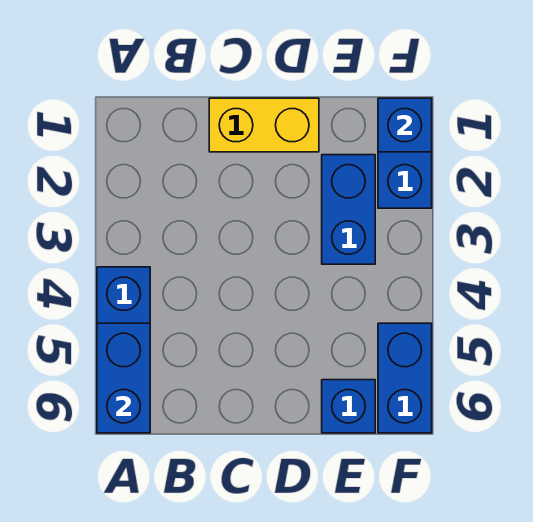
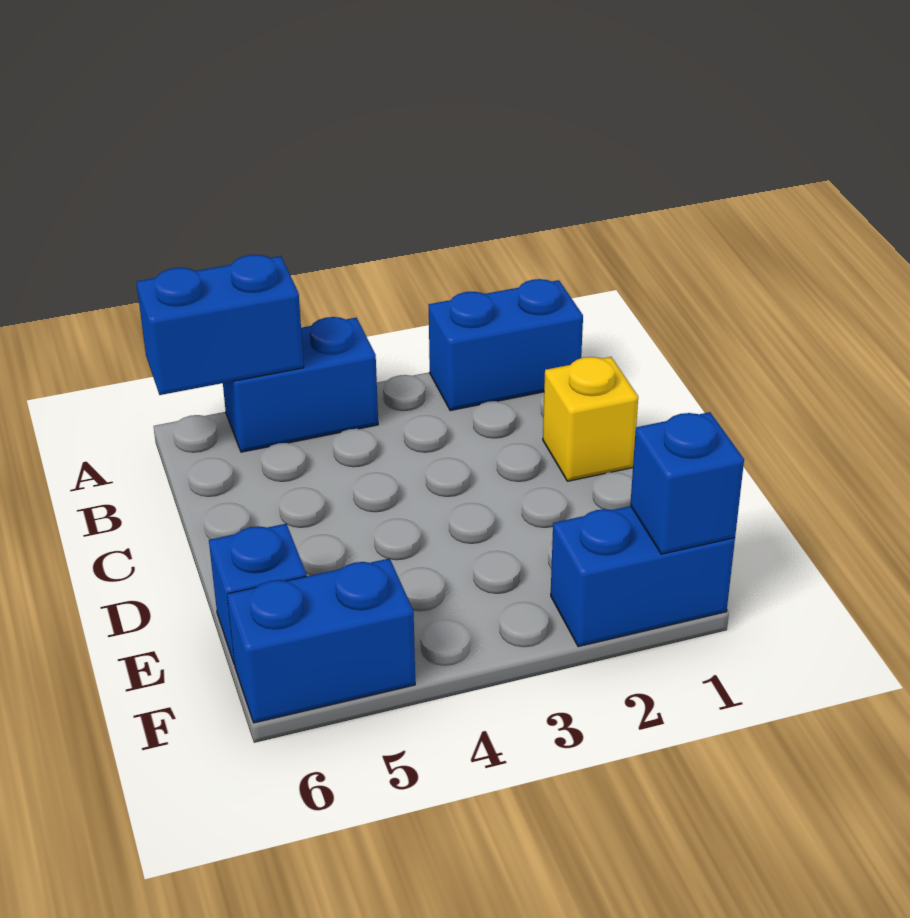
yellow 1x2 brick [209,98,319,152] -> yellow 1x1 brick [543,357,638,481]
blue 1x2 brick [322,155,375,264] -> blue 1x2 brick moved to [429,279,583,411]

